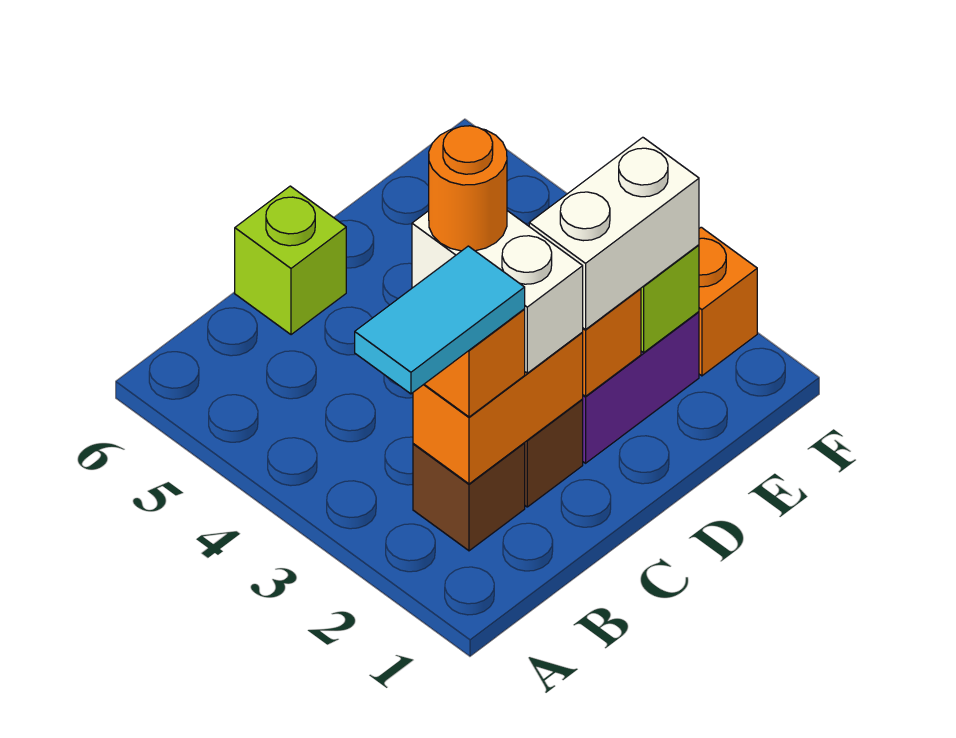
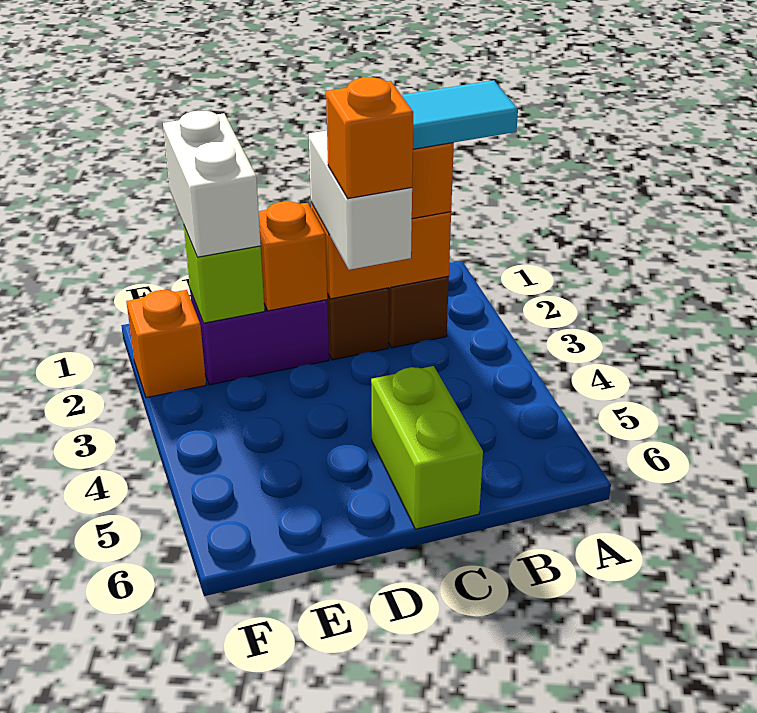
orange 1x1 round brick [429,126,507,251] -> orange 1x1 brick [326,77,413,199]
lime 1x1 brick [235,186,346,335] -> lime 1x2 brick [371,366,483,529]
white 1x2 brick [529,137,699,329] -> white 1x2 brick turned to [163,111,261,257]

